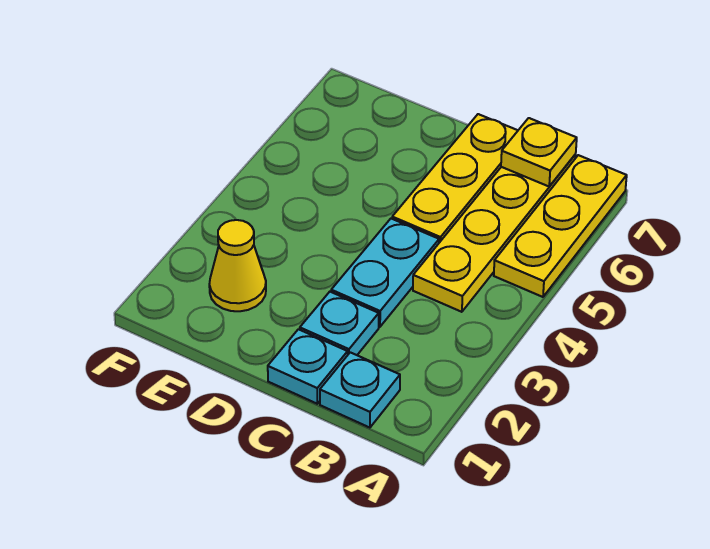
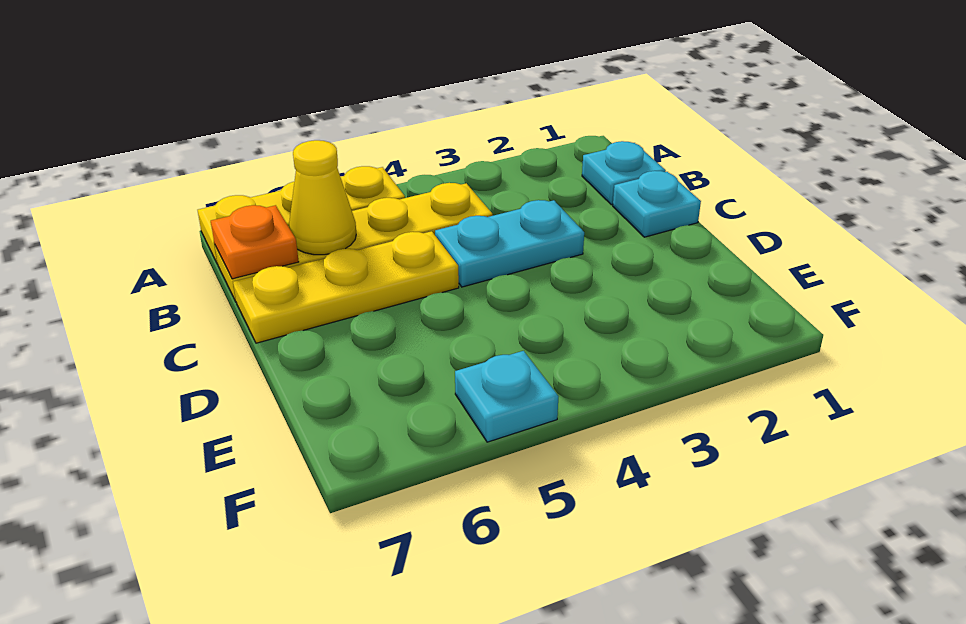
yellow 1x1 plate [501,118,577,186] -> orange 1x1 plate [211,205,299,279]
cyan 1x1 plate [300,292,379,355] -> cyan 1x1 plate moved to [455,351,559,442]
yellow 1x1 cone [209,220,266,311] -> yellow 1x1 cone moved to [289,140,356,255]

